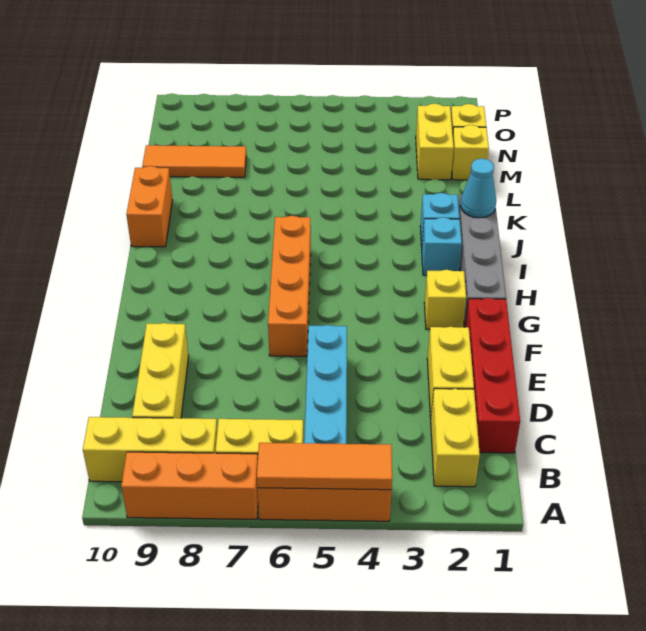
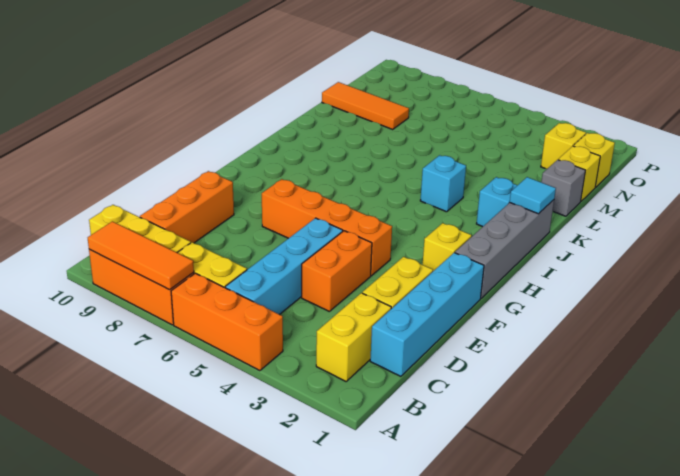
orange 1x3 tile [257,443,392,490] -> orange 1x3 tile moved to [88,221,194,290]
red 1x4 brick [465,298,520,453] -> cyan 1x4 brick [370,253,484,376]
yellow 1x3 brick [132,323,189,418] -> orange 1x3 brick [140,171,234,243]
orange 1x4 brick [268,216,311,356] -> orange 1x4 brick turned to [262,179,392,276]
cyan 1x1 brick [422,217,462,275] -> cyan 1x1 brick moved to [420,155,466,212]
cyan 1x1 cone [460,159,496,218] -> cyan 1x1 tile [510,177,556,214]
orange 1x2 brick [126,166,173,247] -> orange 1x2 brick moved to [302,231,372,312]
none -> grey 1x1 brick [541,160,586,216]
yellow 1x2 brick [416,104,454,180] -> yellow 1x1 brick [541,123,586,169]

